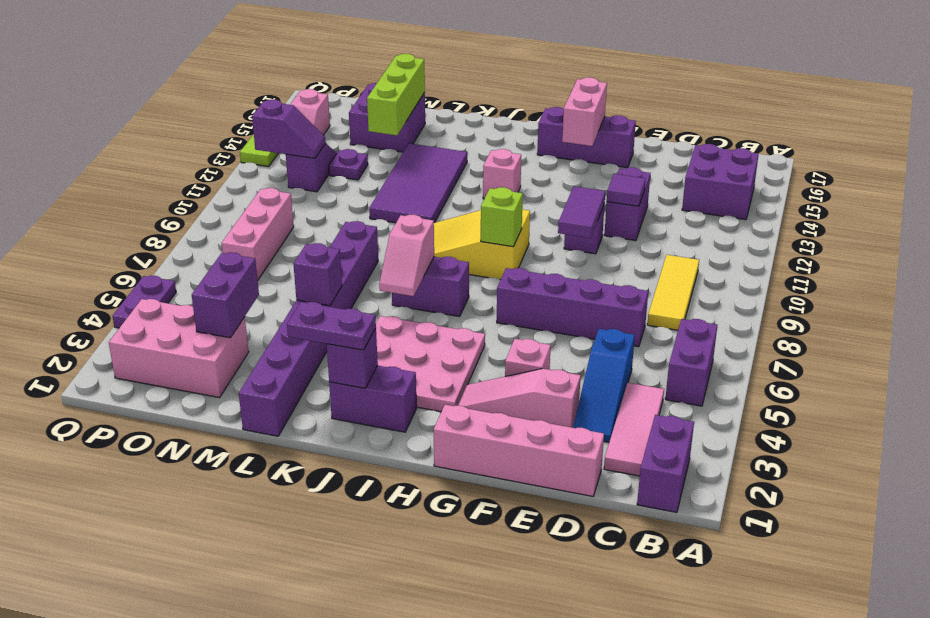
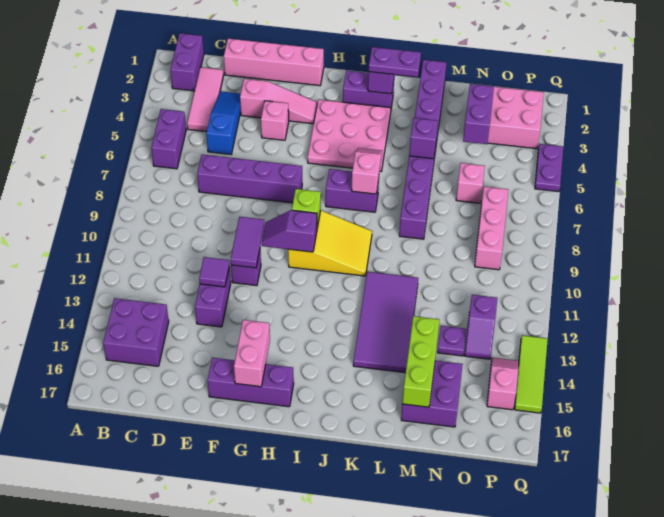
yellow 1x3 tile [647,255,699,330] -> none
pink 1x1 brick [483,149,521,199] -> pink 1x1 brick moved to [456,163,485,203]
purple 1x2 slope [252,100,326,158] -> purple 1x2 slope moved to [262,210,317,252]

